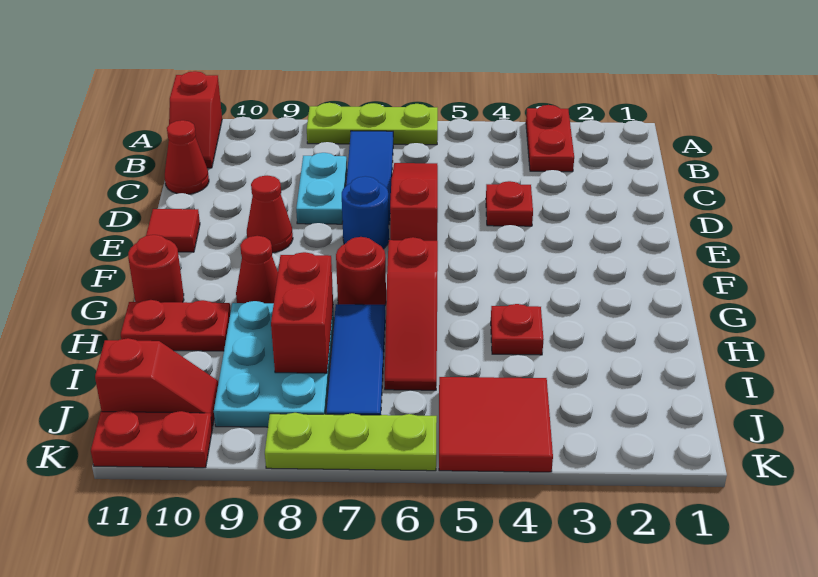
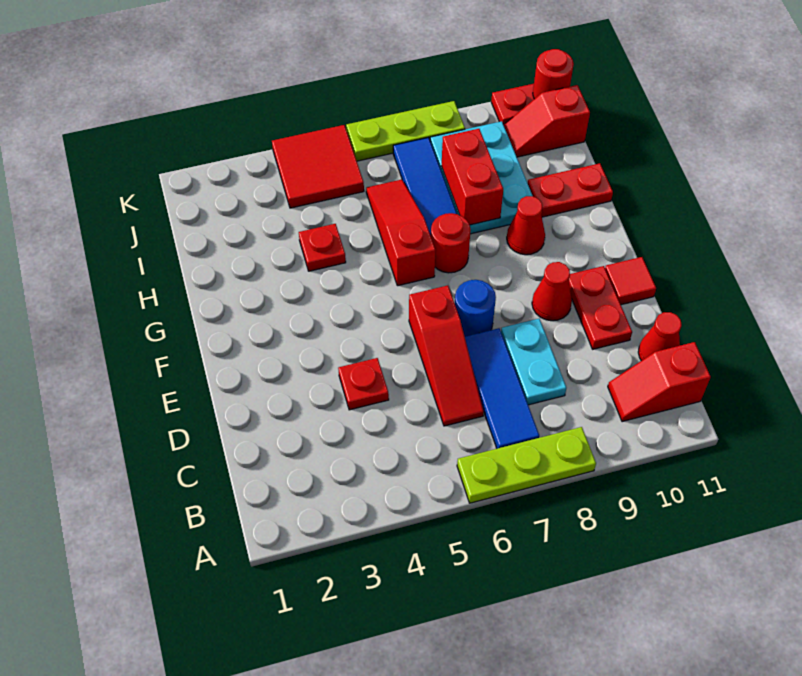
red 1x2 plate [526,105,574,172] -> red 1x2 plate moved to [569,266,632,349]
red 1x2 slope [169,71,222,168] -> red 1x2 slope turned to [608,342,711,422]
red 1x1 round brick [128,235,184,302] -> red 1x1 round brick moved to [533,49,574,99]

